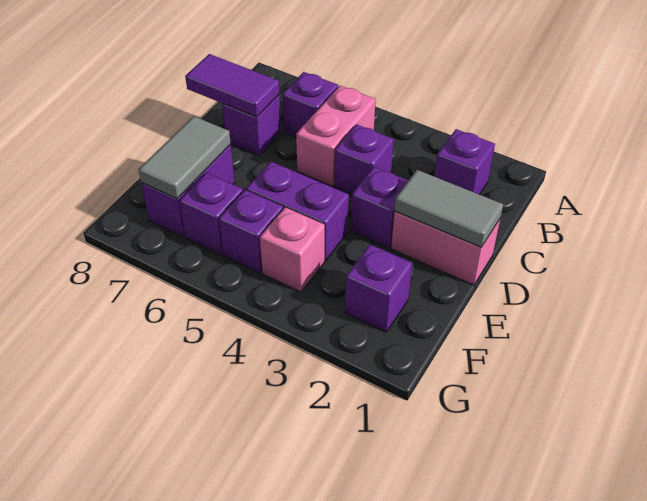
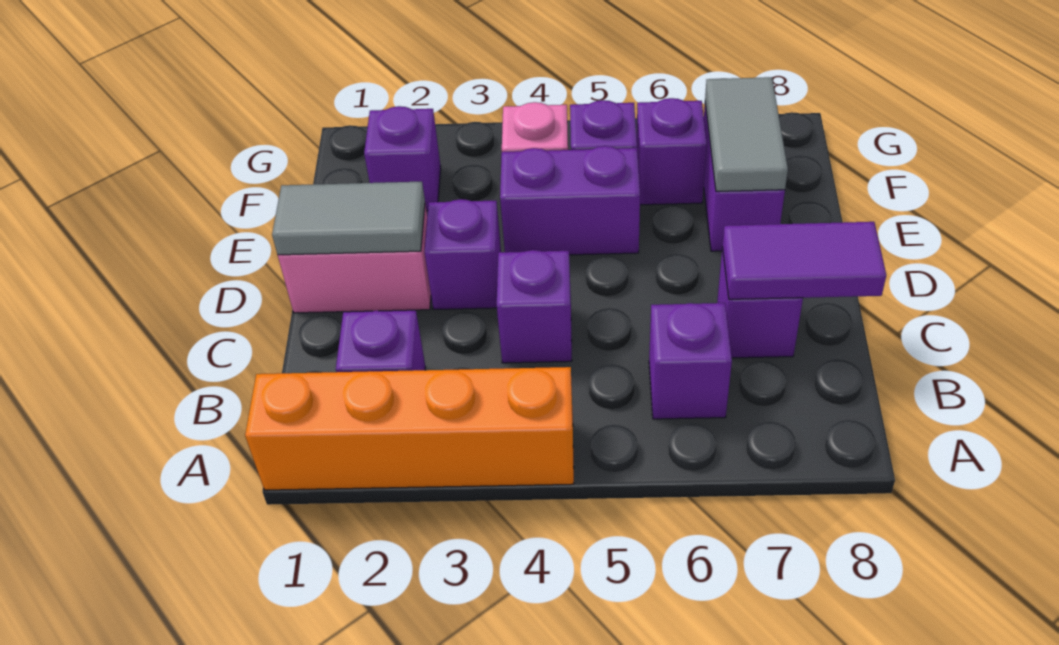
none -> orange 1x4 brick [245,367,574,490]
pink 1x2 brick [296,86,376,186] -> none

